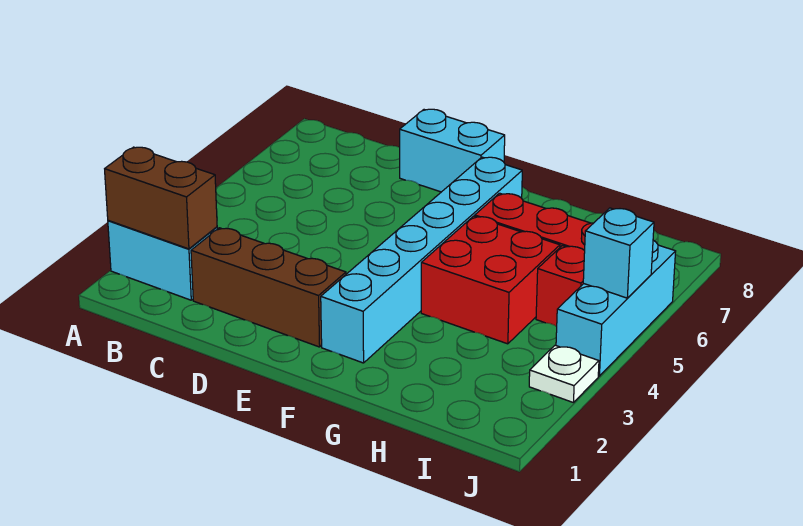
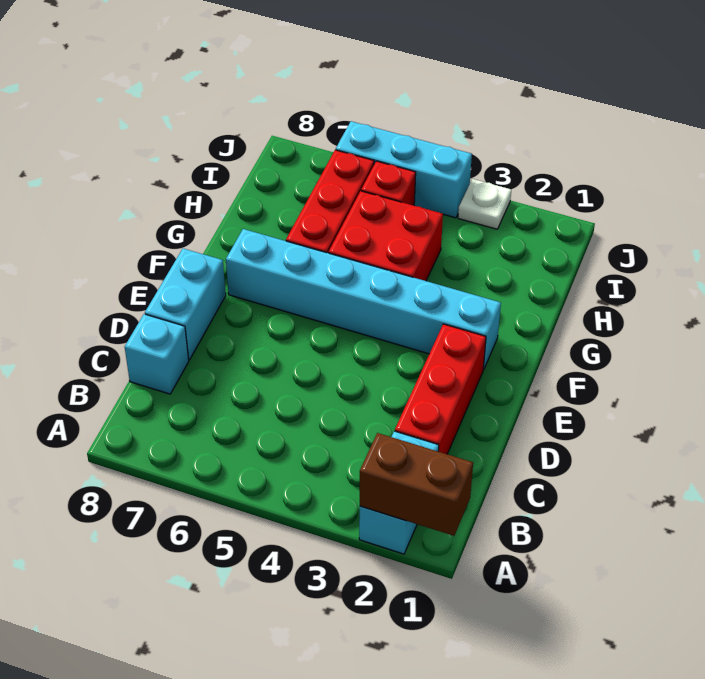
brown 1x2 brick [105,147,217,249] -> brown 1x2 brick turned to [360,433,473,536]
brown 1x3 brick [191,228,346,347] -> red 1x3 brick [395,324,486,454]
cyan 1x1 brick [583,208,654,298] -> cyan 1x1 brick moved to [125,314,189,394]

